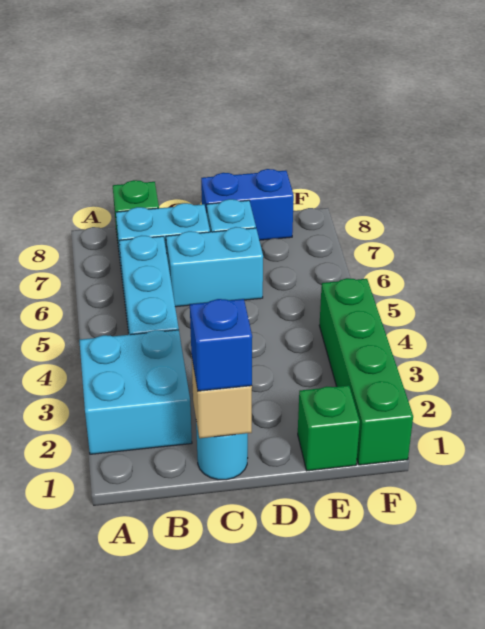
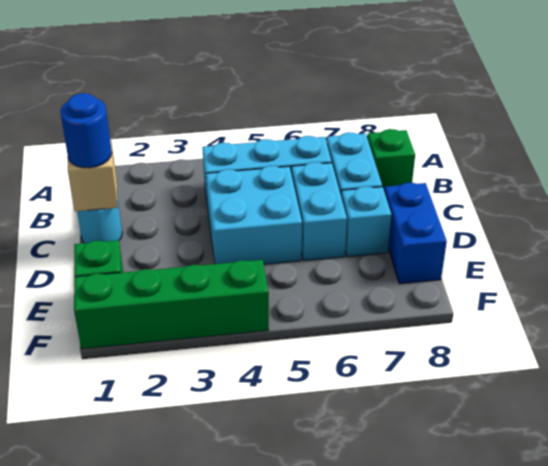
cyan 2x2 brick [79,330,192,454] -> cyan 2x2 brick moved to [206,166,302,264]
blue 1x1 brick [190,299,252,391] -> blue 1x1 round brick [60,93,112,168]

